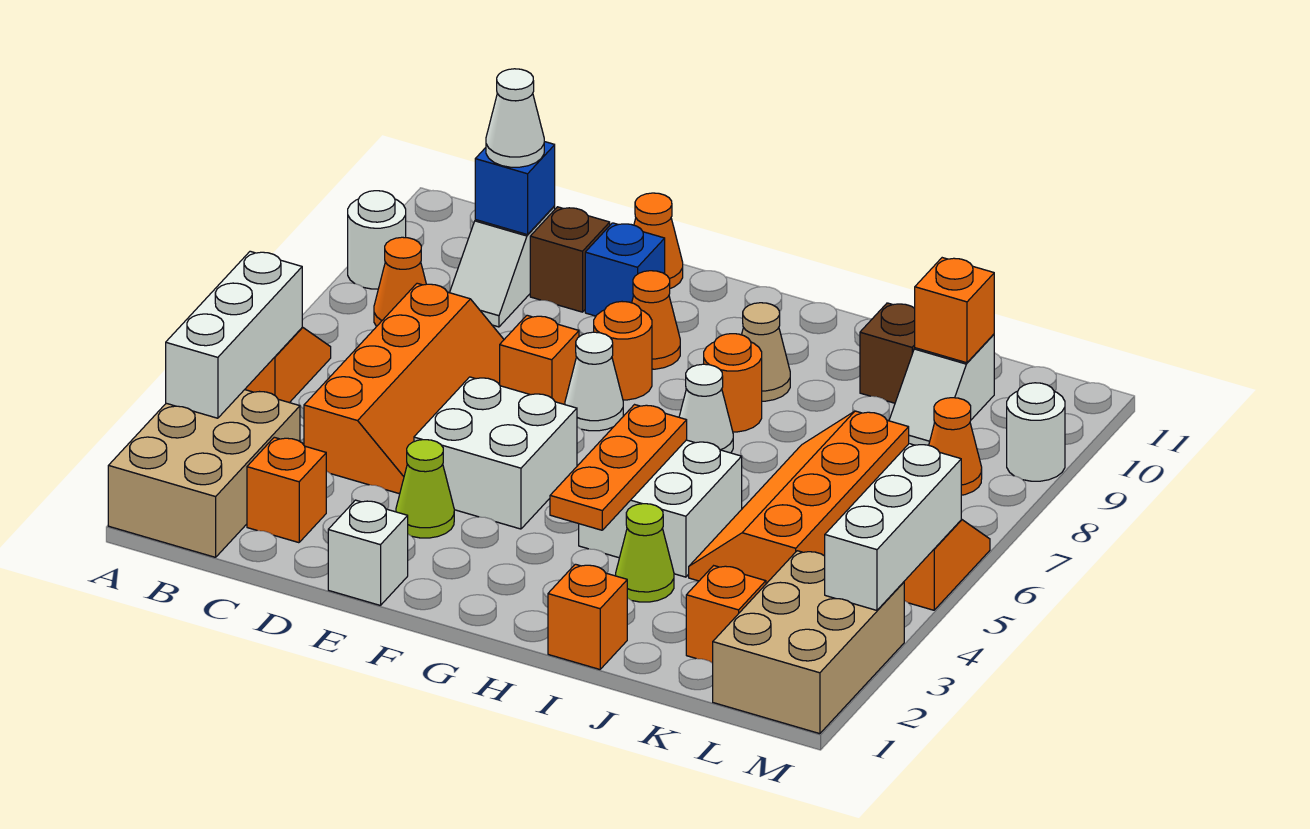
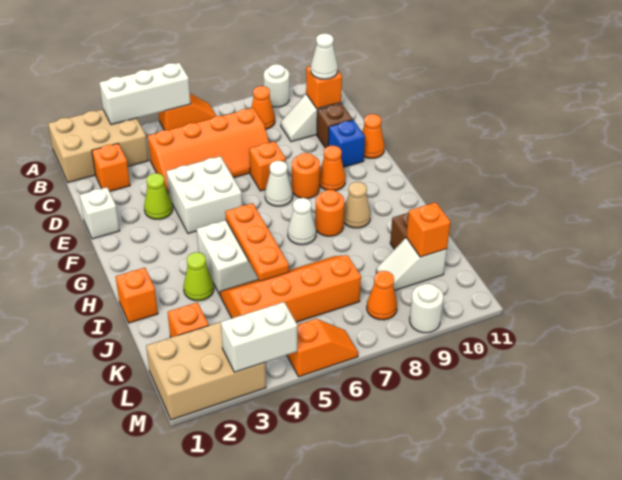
blue 1x1 brick [475,142,555,235] -> orange 1x1 brick [306,66,342,109]
orange 1x3 plate [550,405,687,530] -> orange 1x3 plate turned to [225,203,289,281]
white 1x3 brick [825,444,961,610] -> white 1x2 brick [221,302,297,372]

